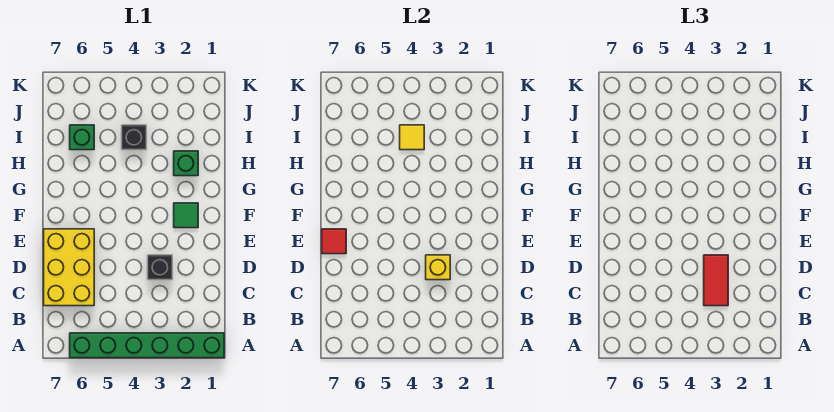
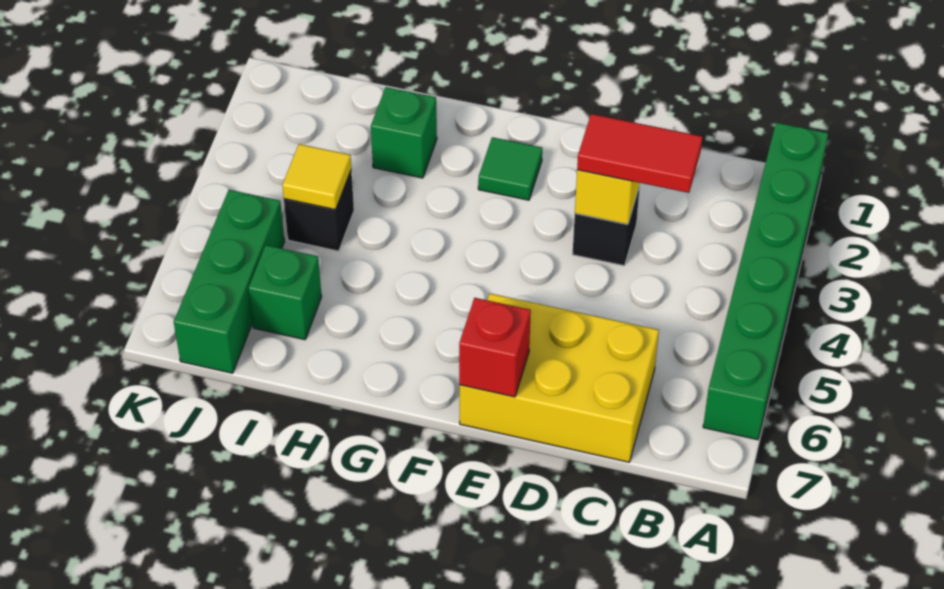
red 1x1 tile [322,229,346,254] -> red 1x1 brick [459,298,531,397]
none -> green 1x3 brick [174,190,284,373]

